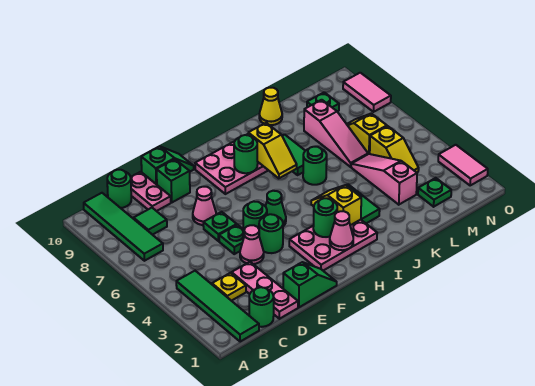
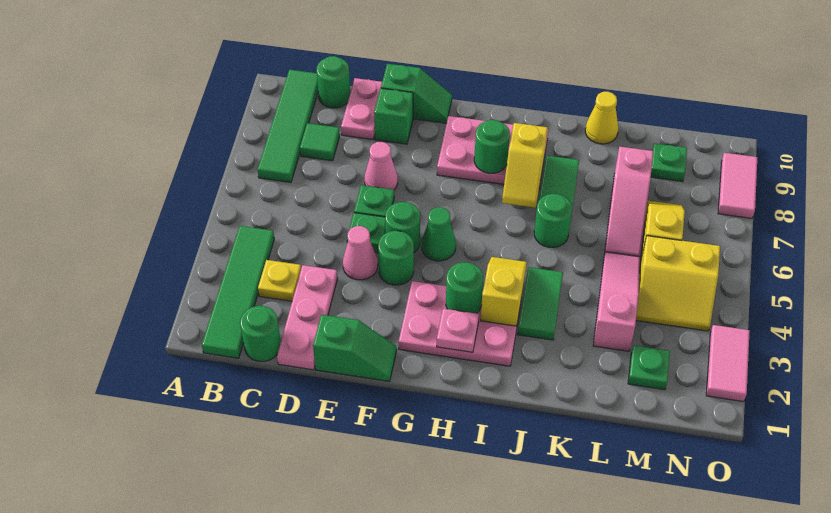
pink 1x1 cone [330,211,353,250] -> pink 1x1 plate [437,309,479,352]
yellow 1x2 slope [370,126,419,172] -> yellow 2x2 slope [636,236,720,331]

